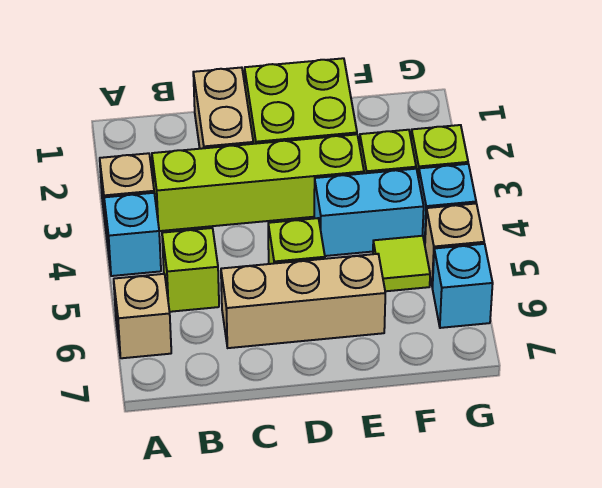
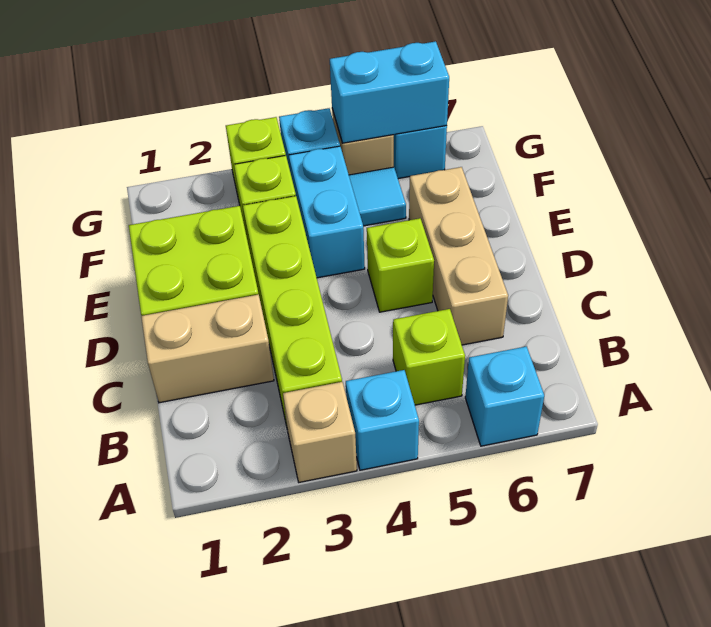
tan 1x1 brick [114,274,171,358] -> cyan 1x1 brick [465,346,544,446]
lime 1x1 tile [373,236,430,291] -> cyan 1x1 tile [349,167,406,226]
none -> cyan 1x2 brick [330,41,449,143]

